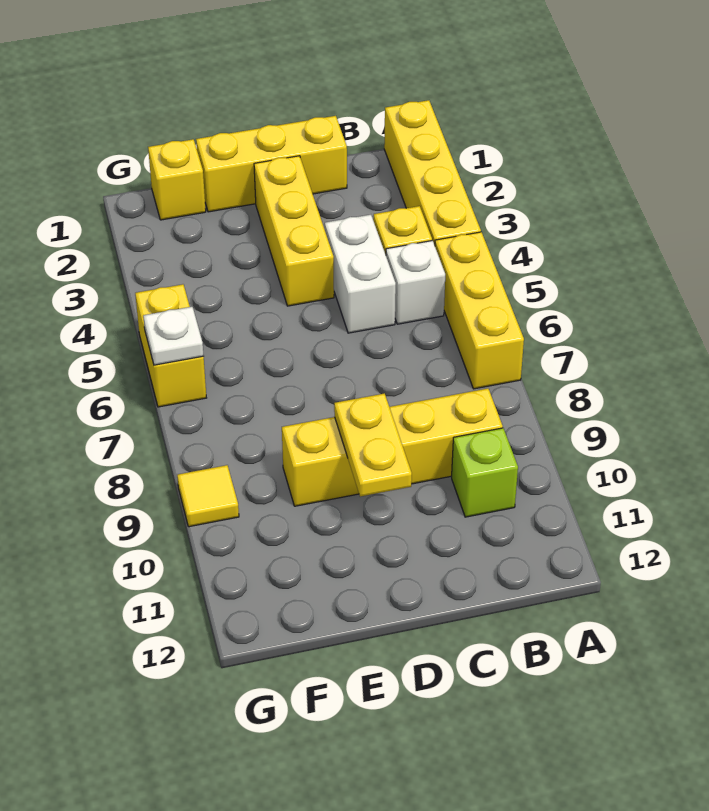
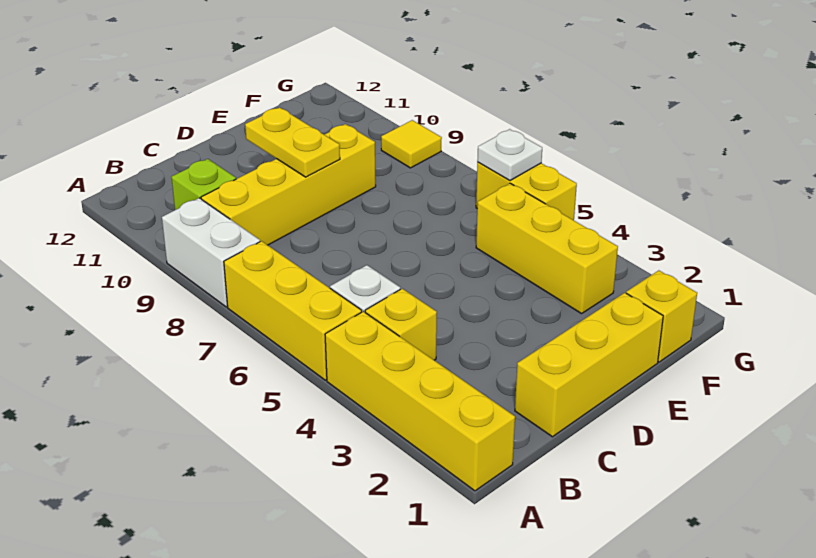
white 1x2 brick [325,215,396,333] -> white 1x2 brick moved to [162,198,260,307]
yellow 1x3 brick [254,156,334,306] -> yellow 1x3 brick moved to [476,183,618,314]

